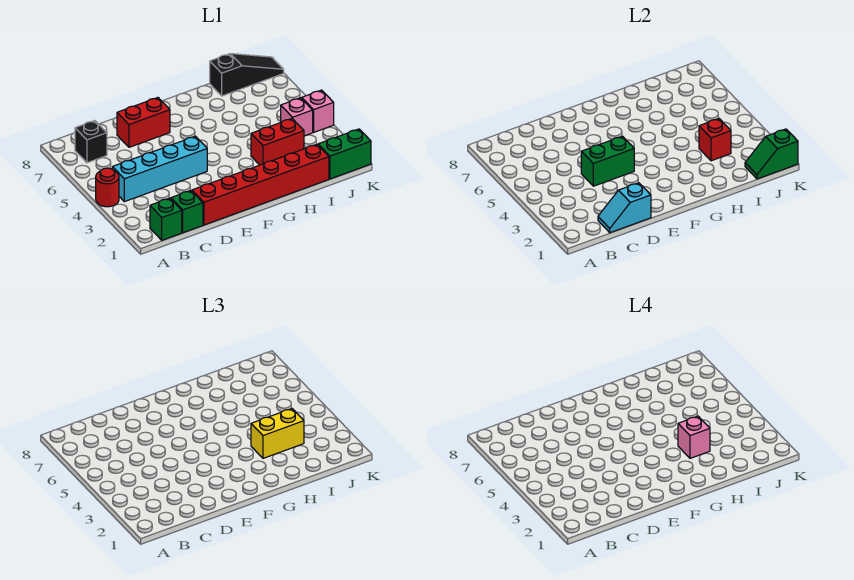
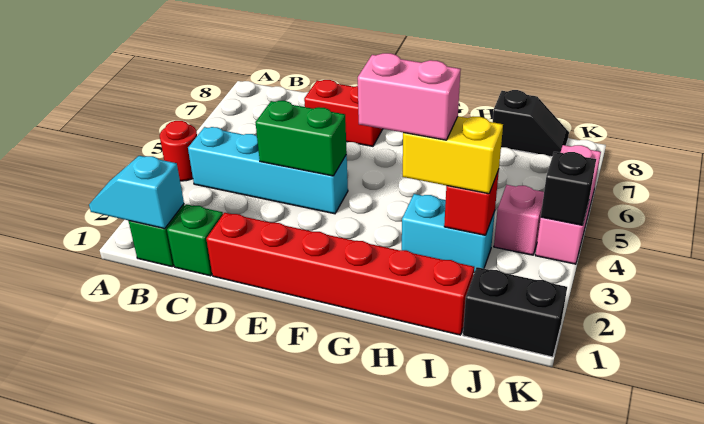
black 1x1 brick [75,121,107,163] -> black 1x1 brick moved to [541,152,596,225]
cyan 1x2 slope [598,183,651,233] -> cyan 1x2 slope moved to [89,156,184,229]
red 1x2 brick [251,119,304,165] -> cyan 1x2 brick [402,194,495,273]
pink 1x1 brick [678,416,710,458] -> pink 1x2 brick [358,53,461,140]
black 1x3 slope [210,54,284,96] -> black 1x2 slope [493,90,569,157]
green 1x2 brick [318,129,371,179] -> black 1x2 brick [463,267,567,357]
green 1x2 slope [745,129,798,179] -> none
pink 1x1 brick [302,90,334,132] -> pink 1x3 brick [535,145,601,264]

